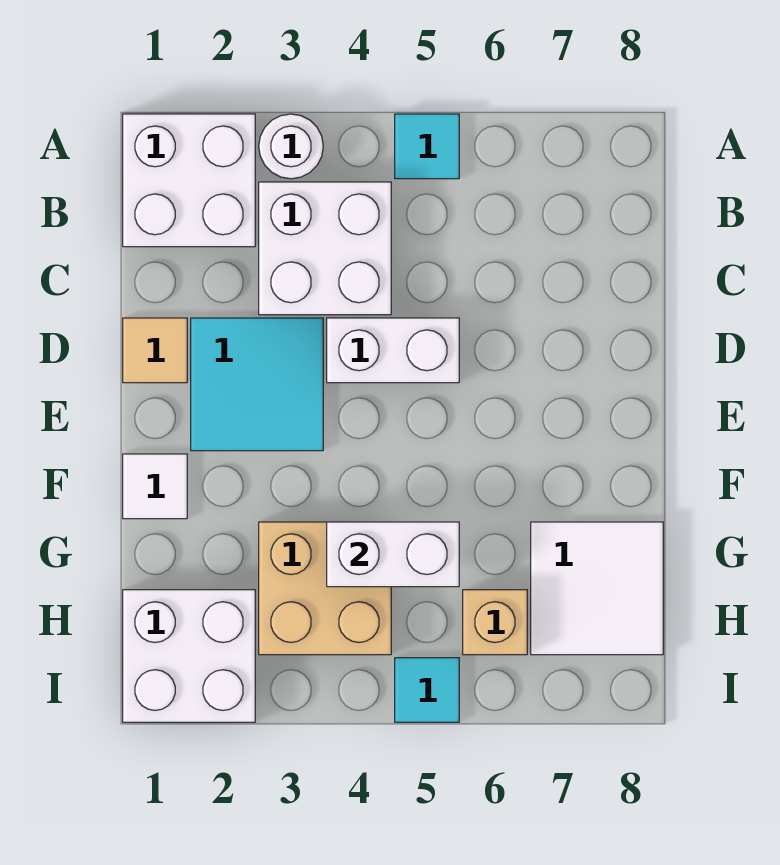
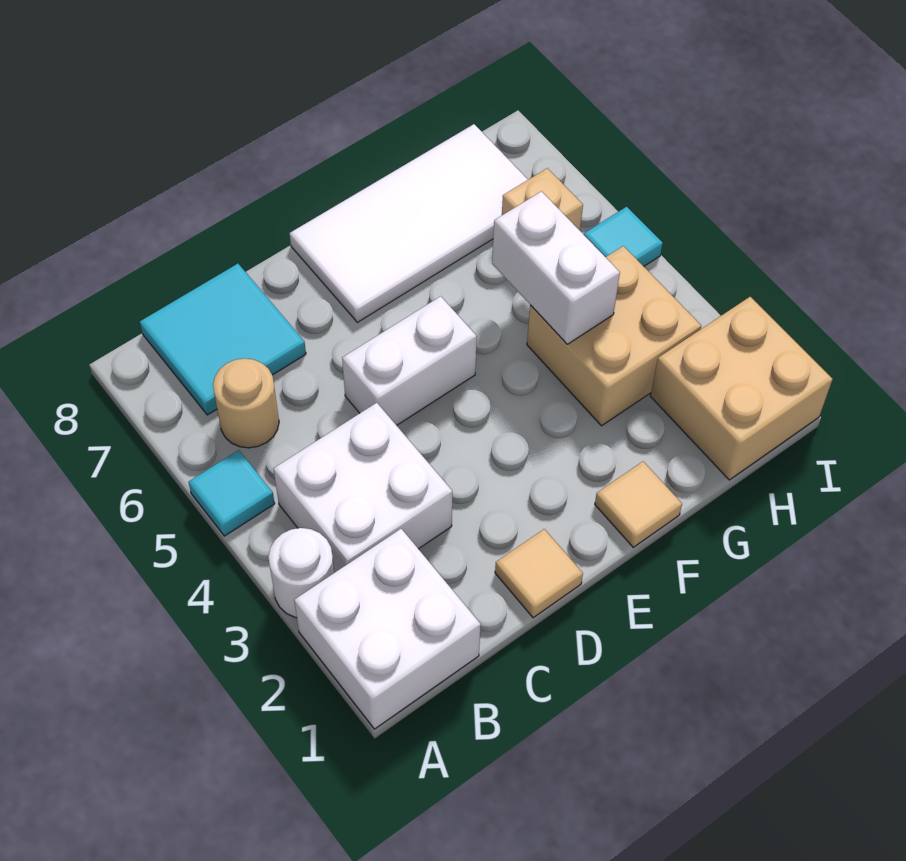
none -> tan 1x1 round brick [213,358,279,448]
cyan 2x2 tile [191,318,323,451] -> cyan 2x2 tile moved to [140,264,306,415]
white 1x2 brick [327,318,459,383] -> white 1x2 brick turned to [342,296,477,425]
white 1x1 tile [123,454,187,519] -> tan 1x1 tile [595,462,682,547]
white 2x2 tile [531,522,663,655] -> white 2x4 tile [290,124,528,322]
white 2x2 brick [123,590,255,722] -> tan 2x2 brick [650,297,833,480]

